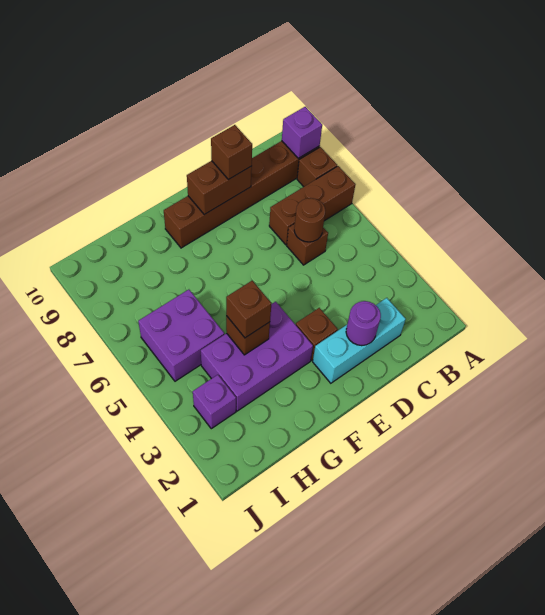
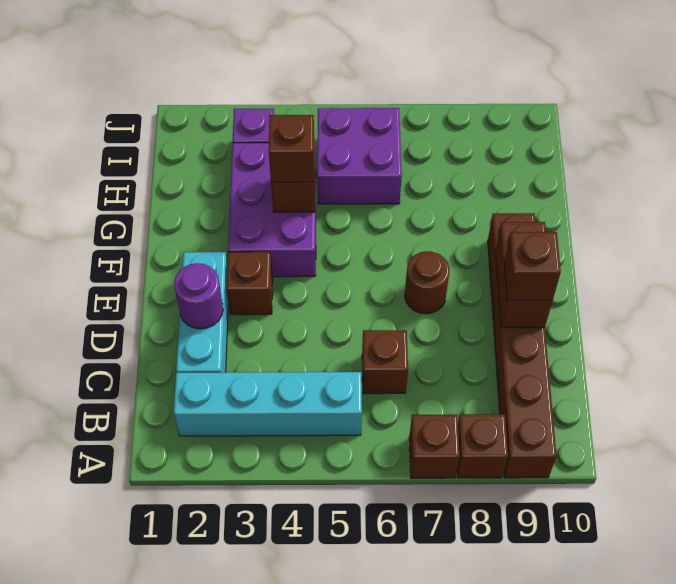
brown 1x3 brick [269,166,355,245] -> brown 1x1 brick [409,414,460,478]
purple 1x1 brick [282,107,322,158] -> none
none -> cyan 1x4 brick [174,372,362,436]
brown 1x1 round brick [294,198,325,242] -> brown 1x1 round brick moved to [405,251,450,314]

